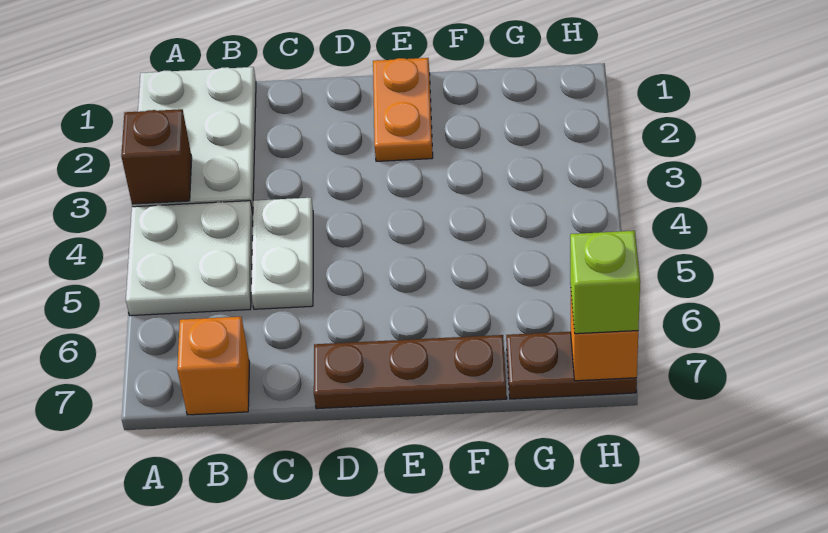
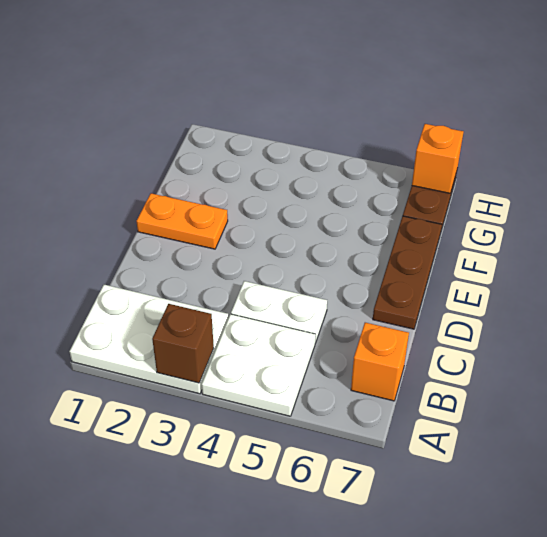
lime 1x1 brick [570,231,640,334] -> none

